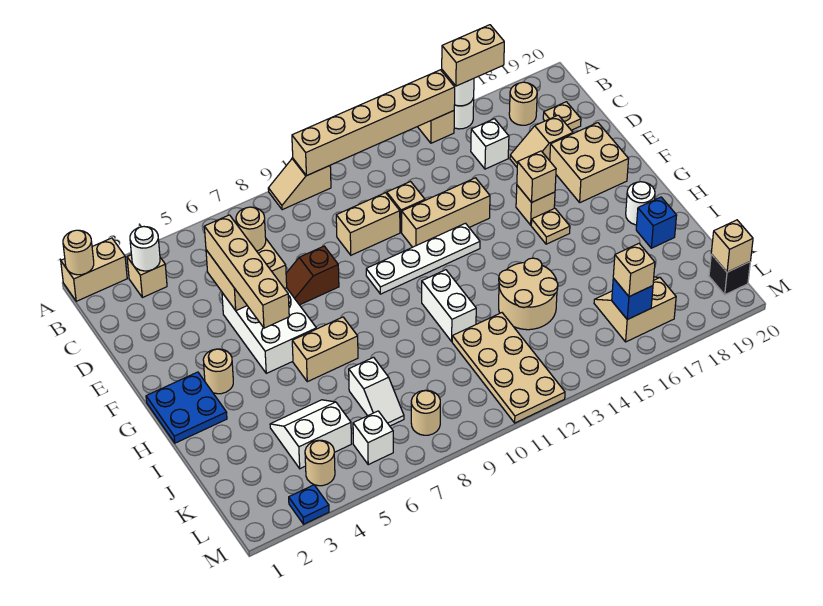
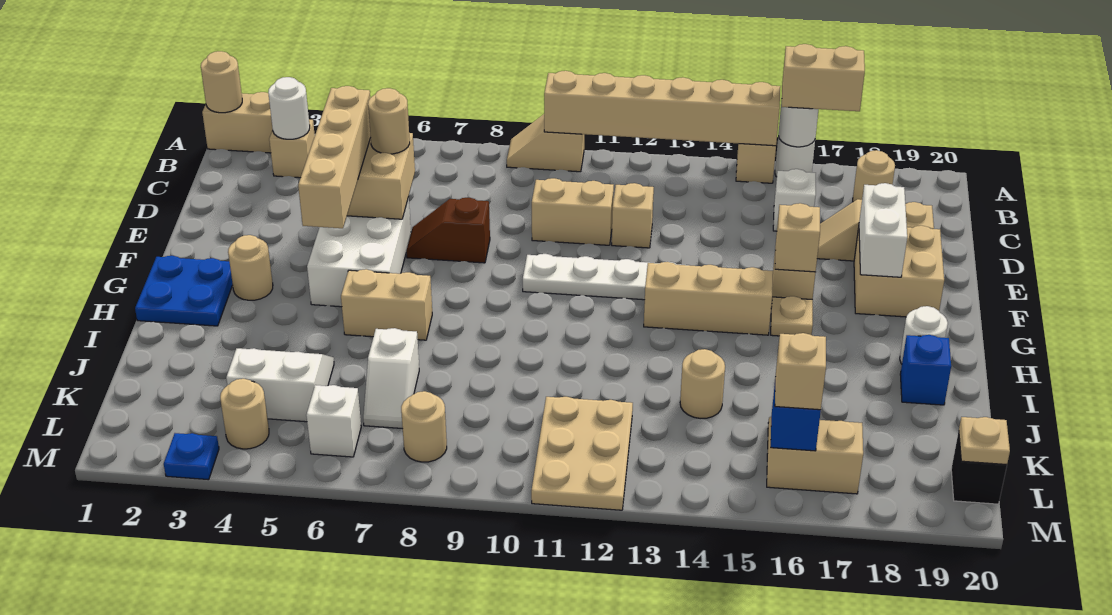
tan 1x3 brick [402,178,490,247] -> tan 1x3 brick moved to [644,262,773,335]
white 1x2 brick [422,270,476,341] -> white 1x2 brick moved to [859,183,907,277]
tan 2x2 round brick [499,258,558,330] -> tan 1x1 round brick [680,349,725,419]
tan 2x4 plate [452,313,565,423] -> tan 2x3 plate [531,397,633,510]
tan 1x1 brick [711,220,753,272] -> tan 1x1 plate [959,417,1010,465]

